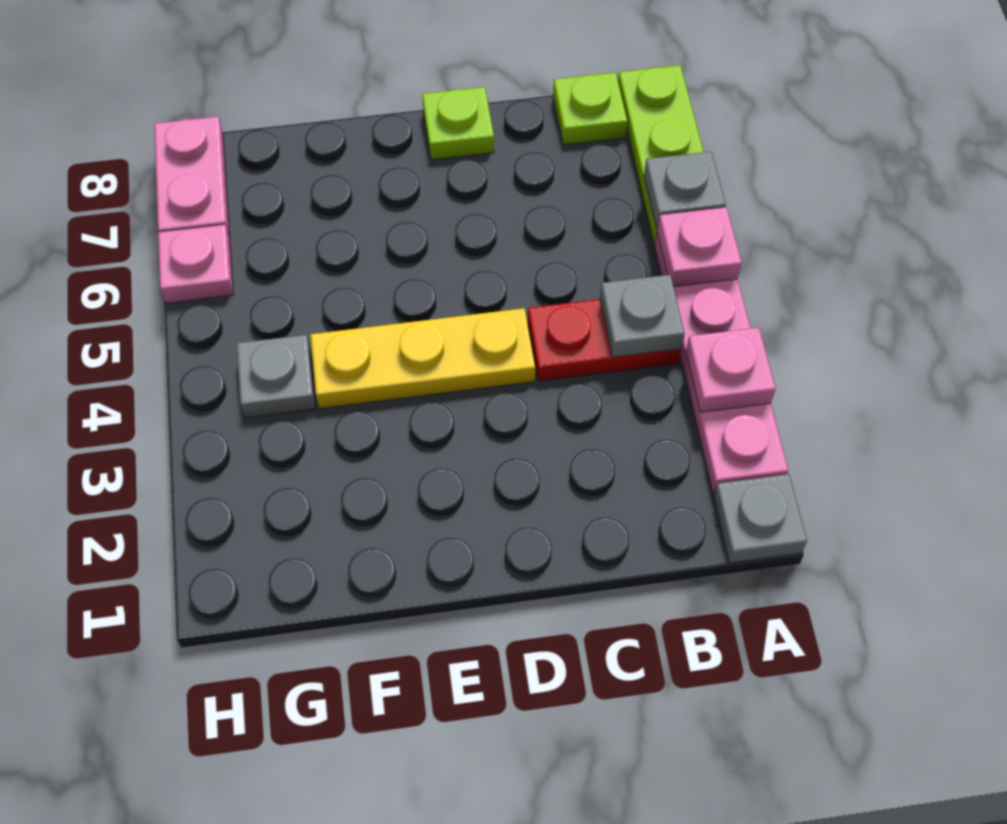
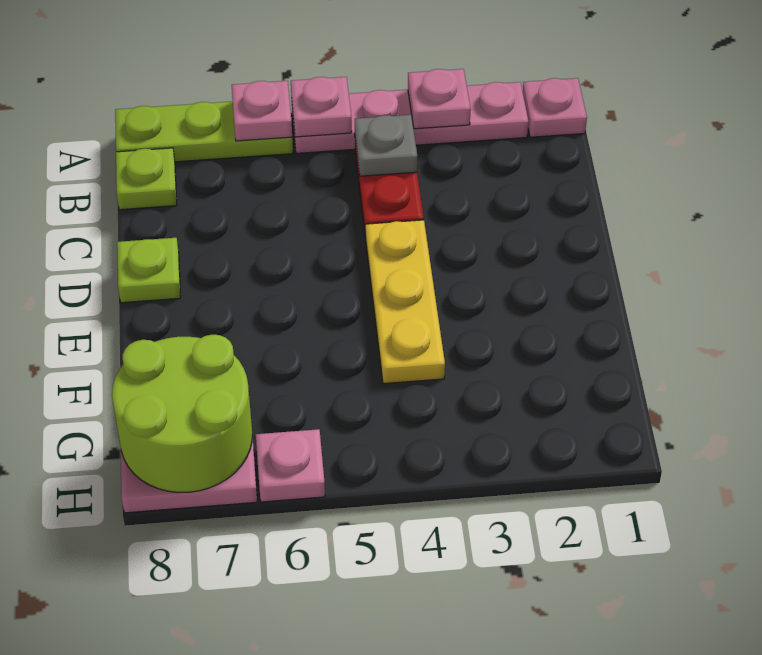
grey 1x1 plate [713,474,807,563] -> pink 1x1 plate [523,78,587,137]
grey 1x1 plate [644,151,726,229] -> pink 1x1 plate [232,81,292,141]
grey 1x1 plate [237,335,316,418] -> none
none -> lime 2x2 round brick [112,335,252,492]

